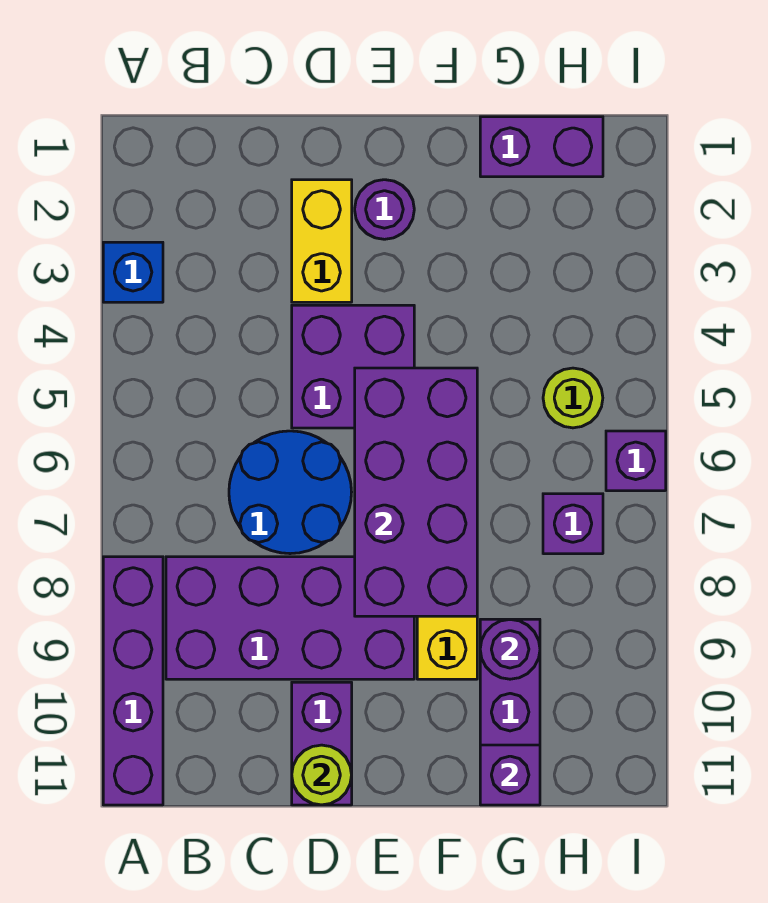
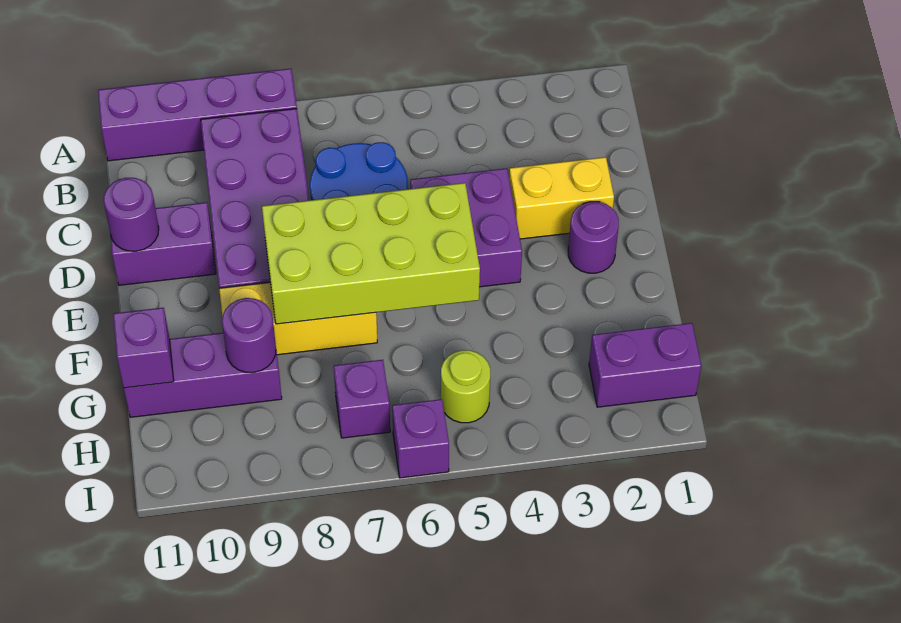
blue 1x1 brick [103,242,163,302] -> none
lime 1x1 round brick [292,745,352,805] -> purple 1x1 round brick [104,178,159,251]
purple 2x4 brick [355,368,477,616] -> lime 2x4 brick [262,183,480,324]
purple 1x2 brick [480,117,603,177] -> purple 1x2 brick turned to [589,323,701,407]

